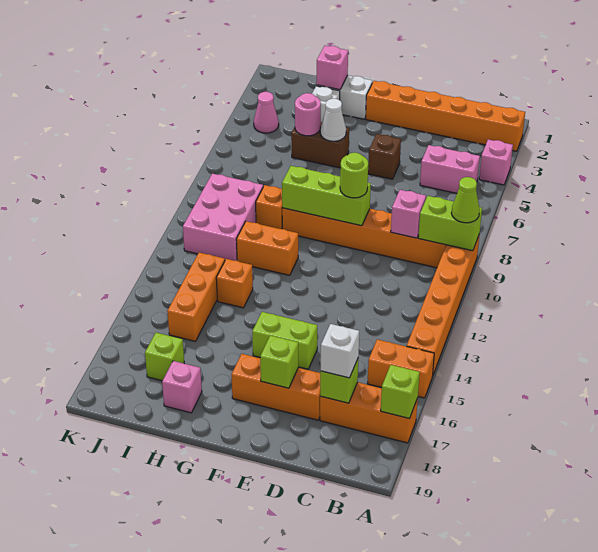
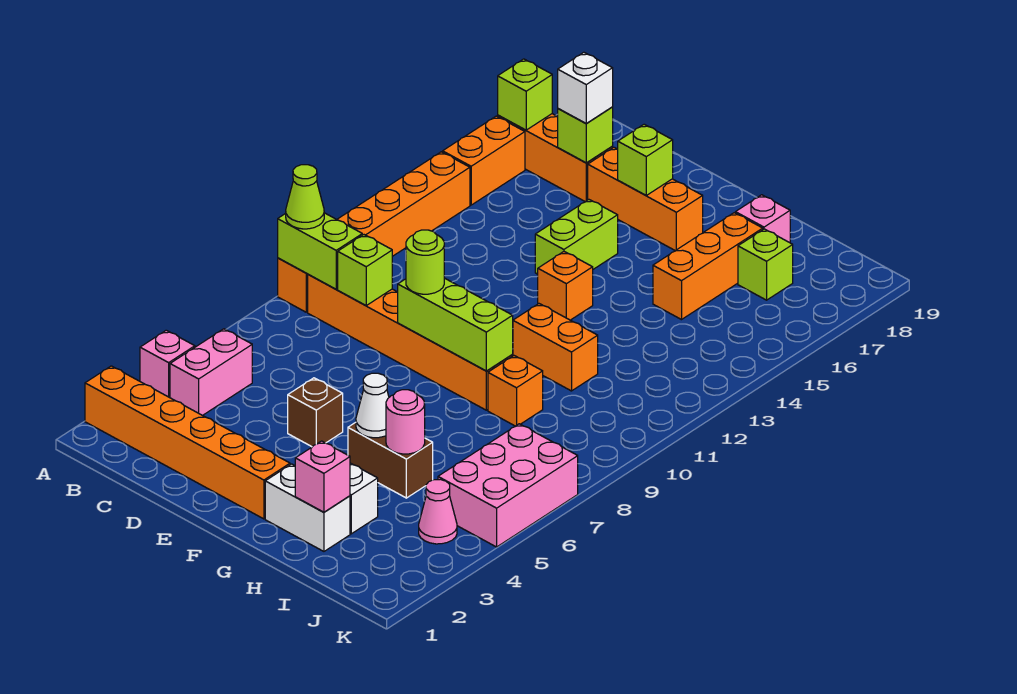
orange 1x2 brick [367,339,434,398] -> orange 1x2 brick turned to [443,116,525,205]
pink 1x2 brick [420,145,480,193] -> pink 1x2 brick turned to [170,329,252,416]
pink 1x1 brick [391,190,426,238] -> lime 1x1 brick [338,235,392,306]
lime 1x2 brick [252,312,317,369] -> lime 1x2 brick turned to [535,200,618,274]
orange 1x1 brick [216,259,253,308] -> orange 1x1 brick moved to [538,252,593,320]
pink 2x3 brick [183,173,263,261] -> pink 2x3 brick moved to [438,424,578,547]
orange 1x3 brick [167,252,225,341] -> orange 1x3 brick moved to [653,213,763,320]

